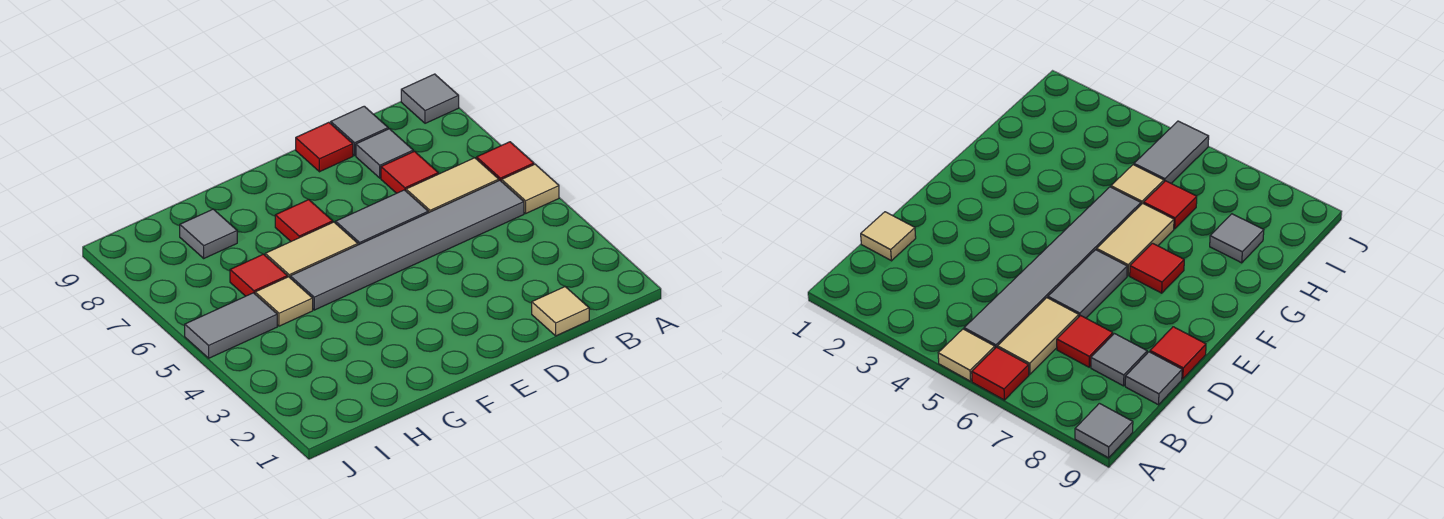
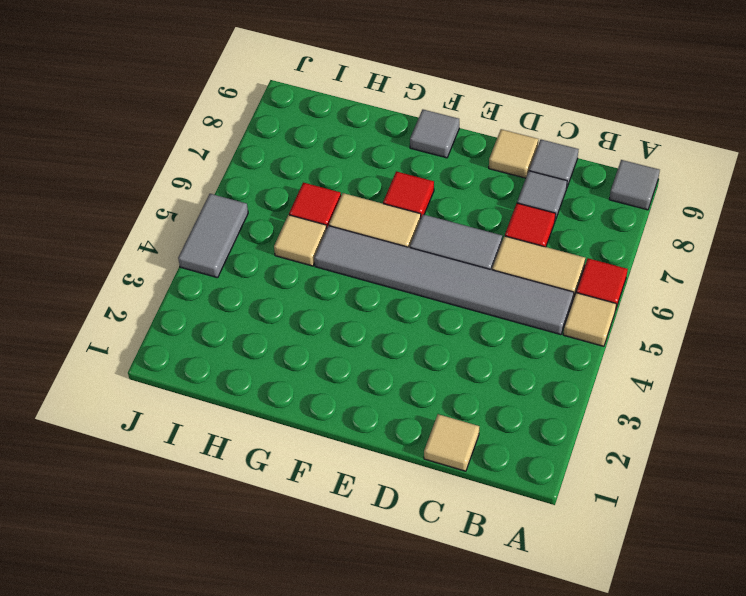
red 1x1 tile [296,122,353,172] -> tan 1x1 tile [489,129,538,178]
grey 1x1 tile [180,209,237,258] -> grey 1x1 tile moved to [410,109,459,158]
grey 1x2 tile [185,293,277,358] -> grey 1x2 tile turned to [178,194,248,278]

